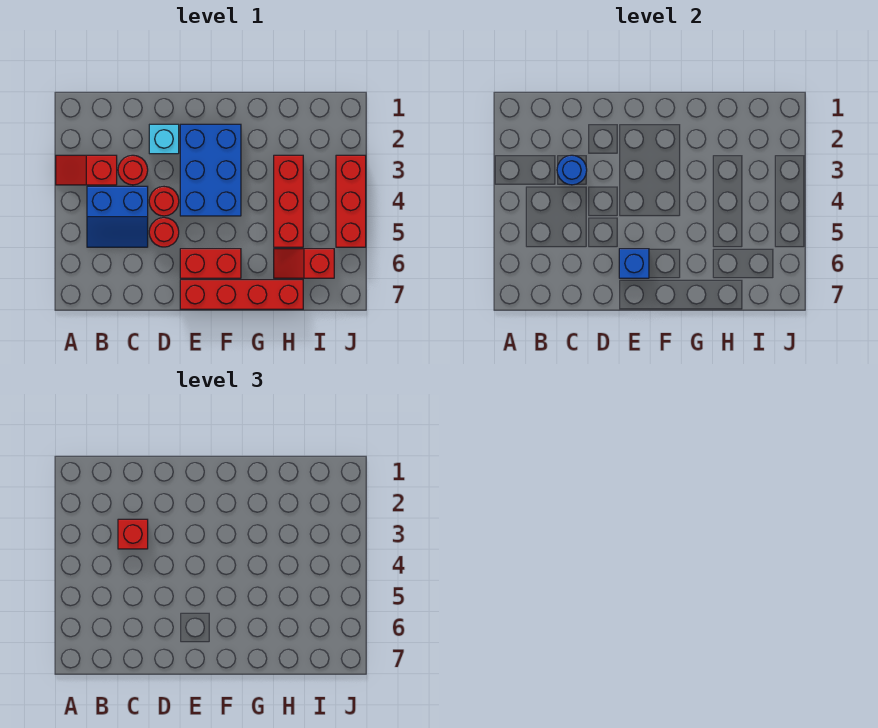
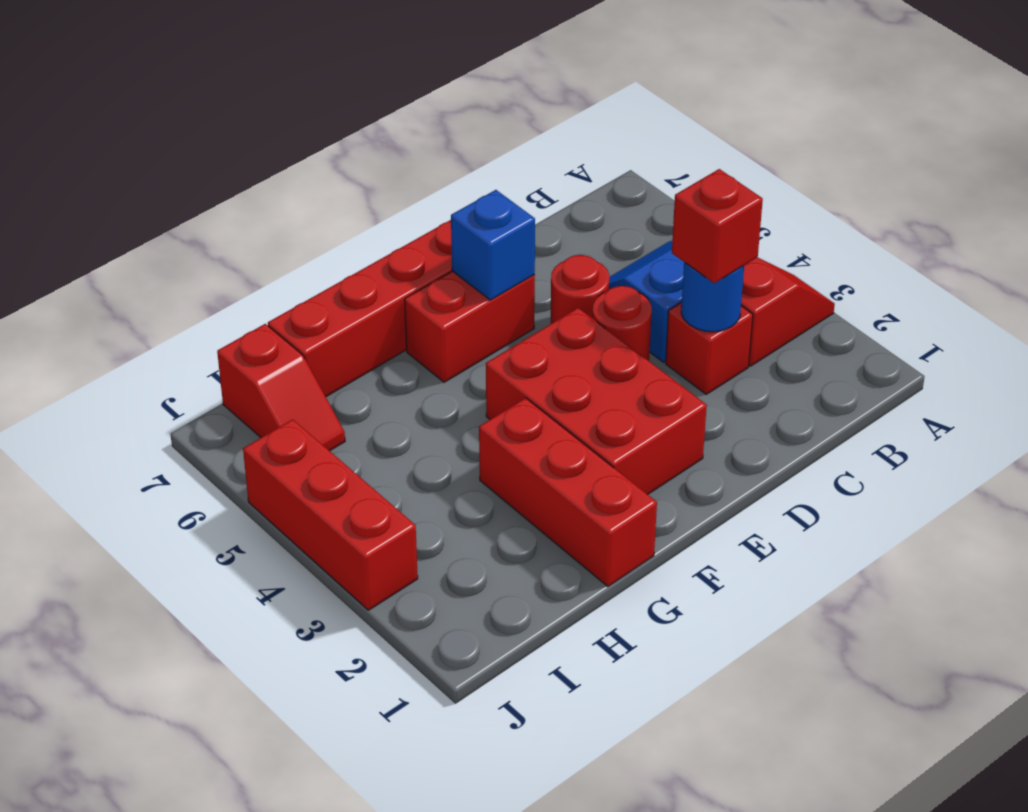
red 1x1 round brick [118,155,148,185] -> red 1x1 brick [666,302,753,394]
cyan 1x1 brick [149,124,179,154] -> none
blue 2x3 brick [180,124,241,216] -> red 2x3 brick [486,308,707,494]
red 1x3 brick [274,155,303,247] -> red 1x3 brick moved to [479,398,657,587]
red 1x2 slope [274,249,334,278] -> red 1x2 slope turned to [217,324,345,451]

